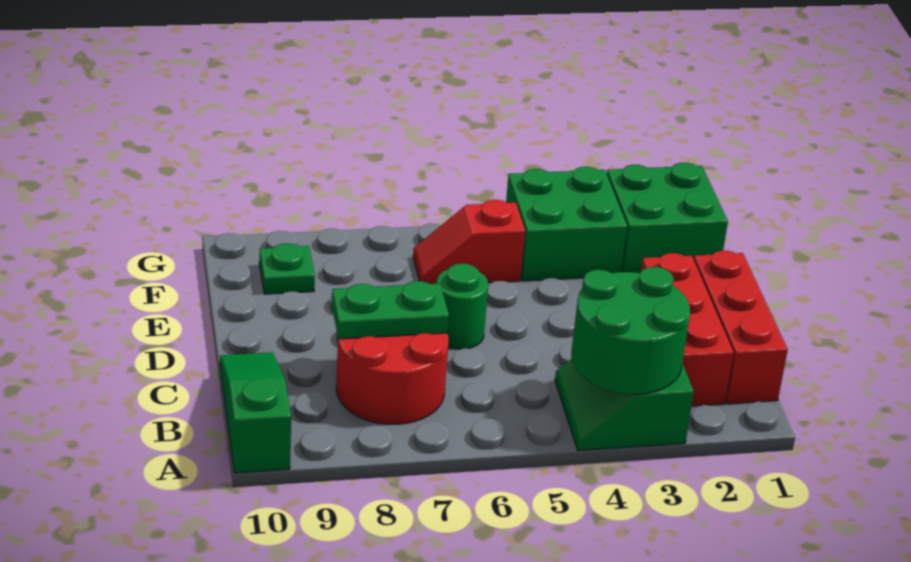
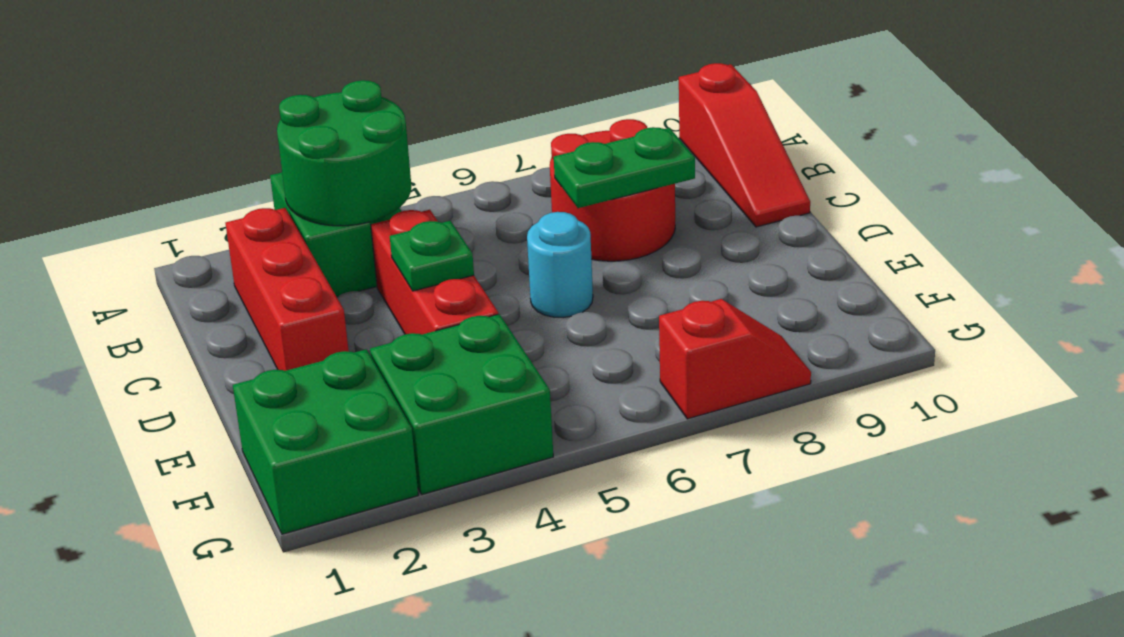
green 1x3 slope [220,352,291,473] -> red 1x3 slope [679,63,810,227]
red 1x3 brick [694,251,788,404] -> red 1x3 brick moved to [371,210,498,334]
green 1x1 round brick [437,264,488,349] -> cyan 1x1 round brick [527,212,593,318]
red 1x2 slope [413,200,525,284] -> red 1x2 slope moved to [659,299,811,419]
green 1x1 plate [259,243,315,294] -> green 1x1 plate moved to [390,221,474,291]

